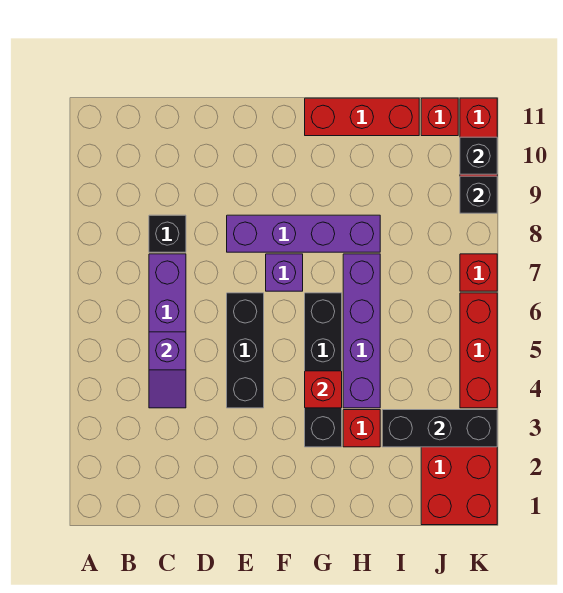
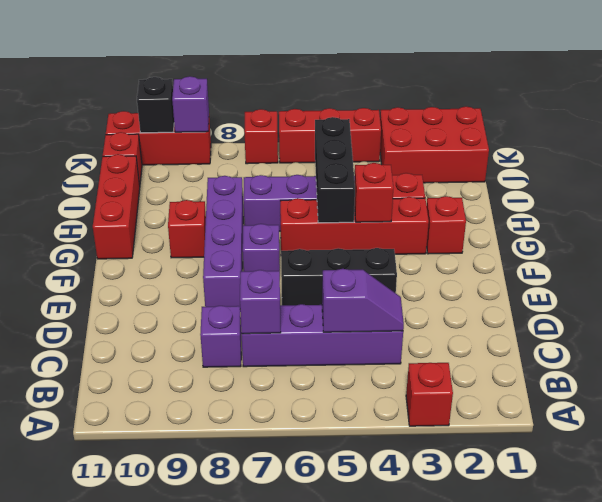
none -> red 1x1 brick [406,363,453,426]
none -> purple 1x1 brick [240,270,281,334]
black 1x1 brick [149,215,186,252] -> purple 1x1 brick [200,306,241,367]
none -> red 1x1 brick [427,196,466,254]
black 1x4 brick [305,293,342,447] -> red 1x4 brick [280,197,429,254]
none -> red 1x1 brick [168,200,206,258]
black 1x3 brick [382,410,497,447] -> black 1x3 brick moved to [315,117,355,223]
black 1x1 brick [460,176,497,213] -> purple 1x1 brick [172,76,209,132]

